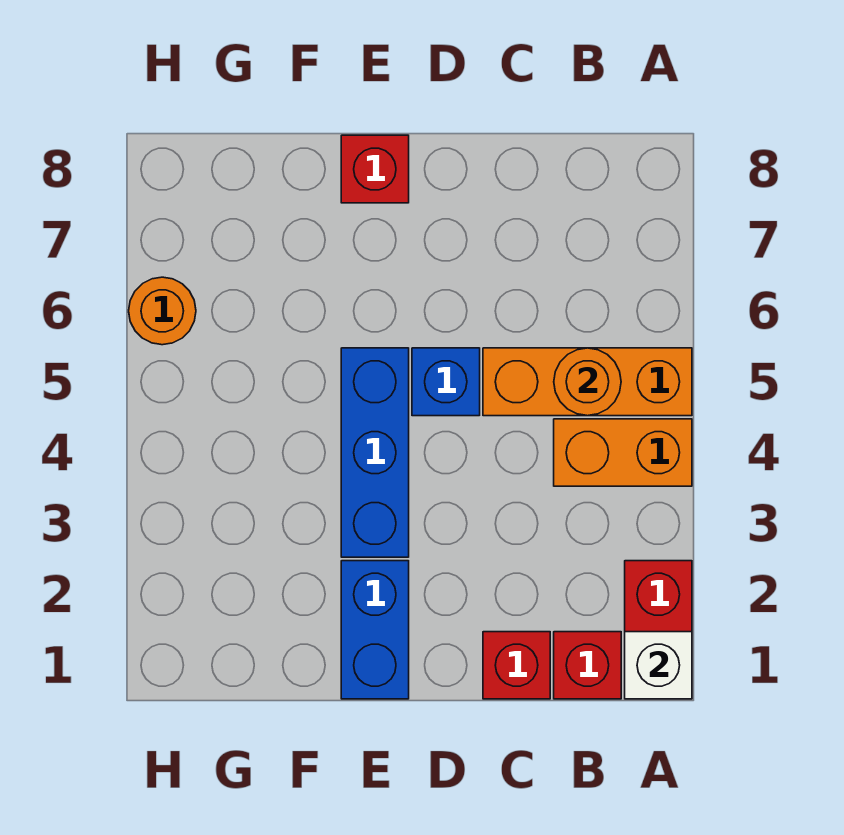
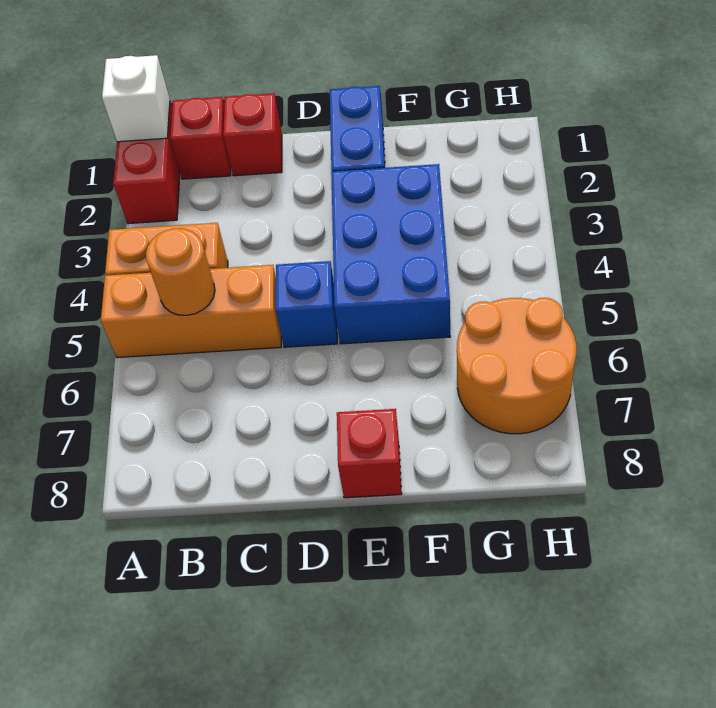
blue 1x3 brick [341,348,409,557] -> blue 2x3 brick [331,164,450,344]
orange 1x1 round brick [129,277,196,345] -> orange 2x2 round brick [457,298,576,434]

